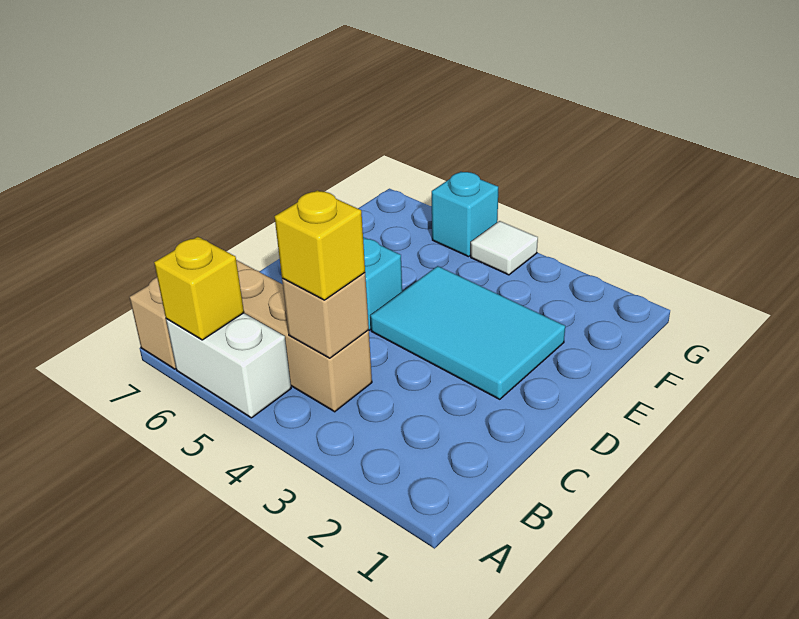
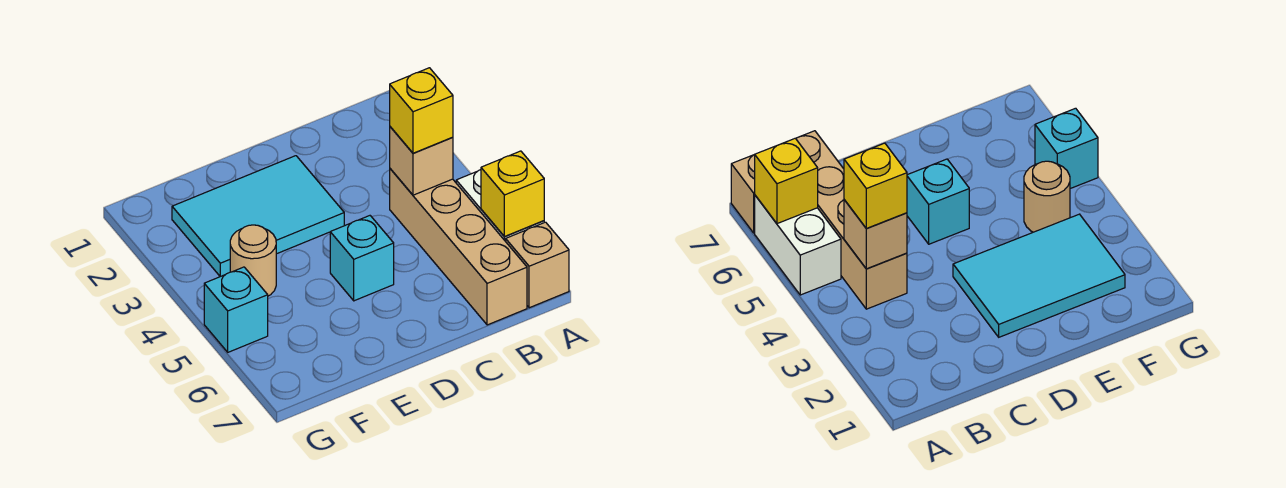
cyan 2x3 tile [370,266,565,399] -> cyan 2x3 tile turned to [172,156,344,276]
none -> tan 1x1 round brick [230,225,276,296]
white 1x1 tile [471,221,538,275] -> none

